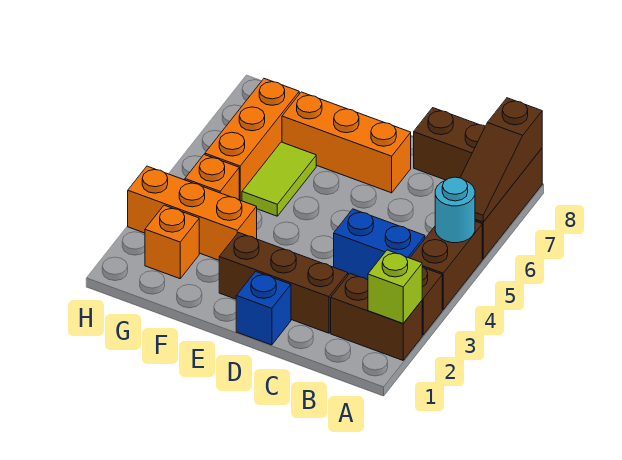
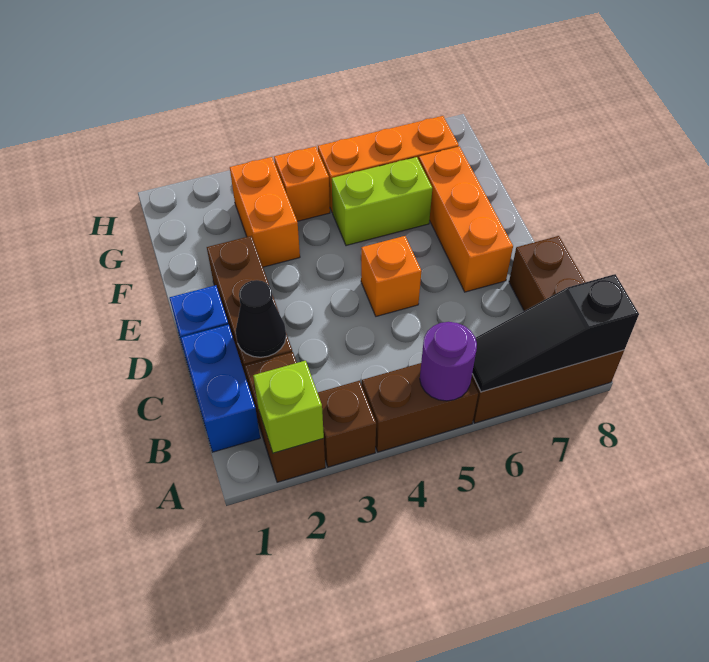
cyan 1x1 round brick [435,177,475,243] -> purple 1x1 round brick [420,322,477,401]
brown 1x3 slope [460,98,542,222] -> black 1x3 slope [472,274,639,392]
blue 1x2 brick [334,209,425,280] -> blue 1x2 brick moved to [181,325,260,452]
none -> black 1x1 cone [236,280,286,357]
orange 1x3 brick [128,166,257,260] -> orange 1x2 brick [230,157,300,267]
lime 1x2 tile [242,142,316,216] -> lime 1x2 brick [332,157,432,246]
orange 1x1 brick [145,205,199,279] -> orange 1x1 brick moved to [361,236,421,316]

